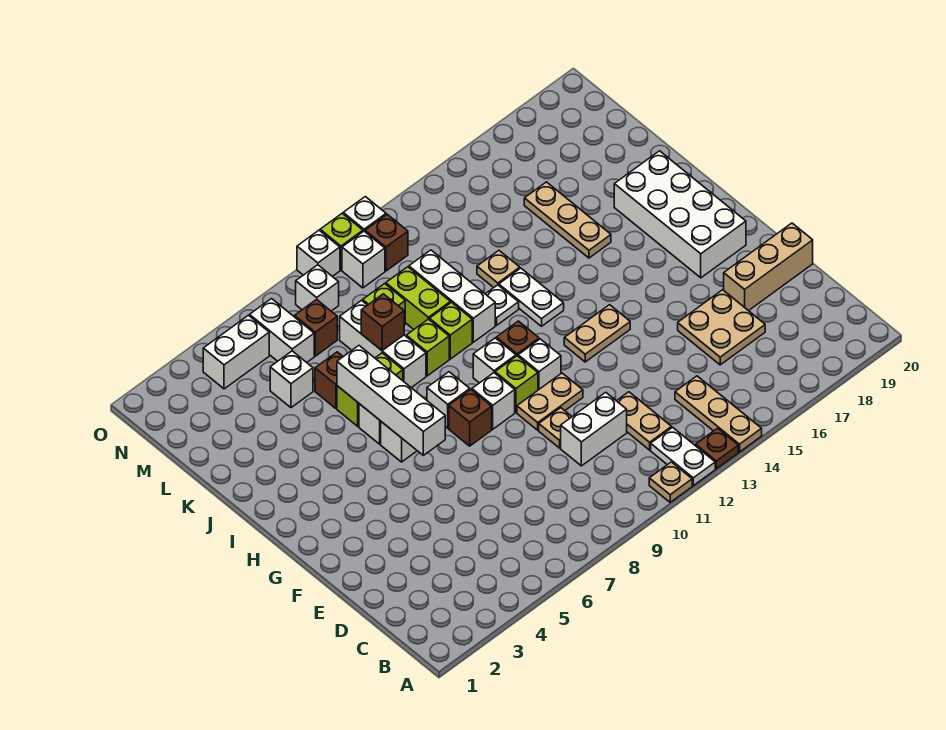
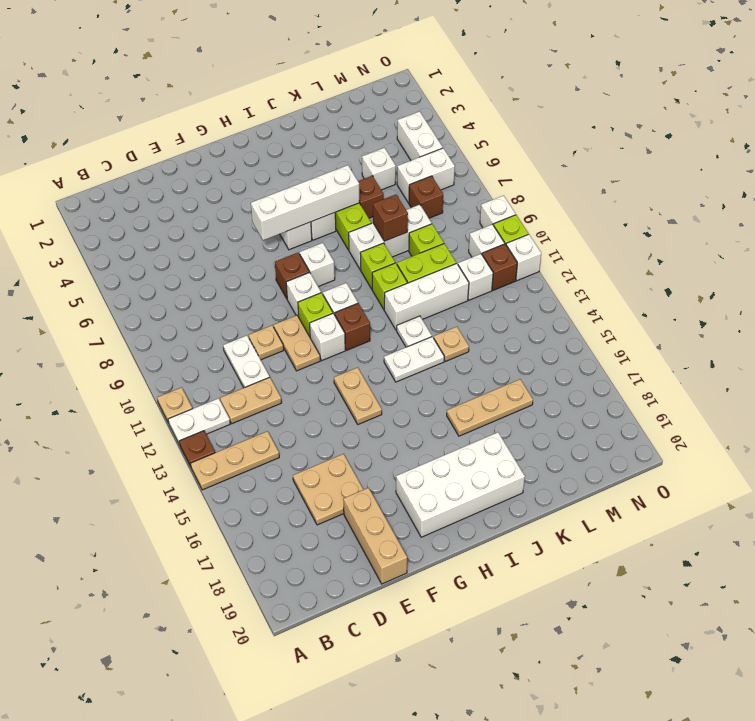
white 1x2 brick [561,392,627,466] -> white 1x2 plate [223,335,270,388]
white 1x1 brick [296,265,339,311] -> white 1x1 brick moved to [458,254,493,300]

